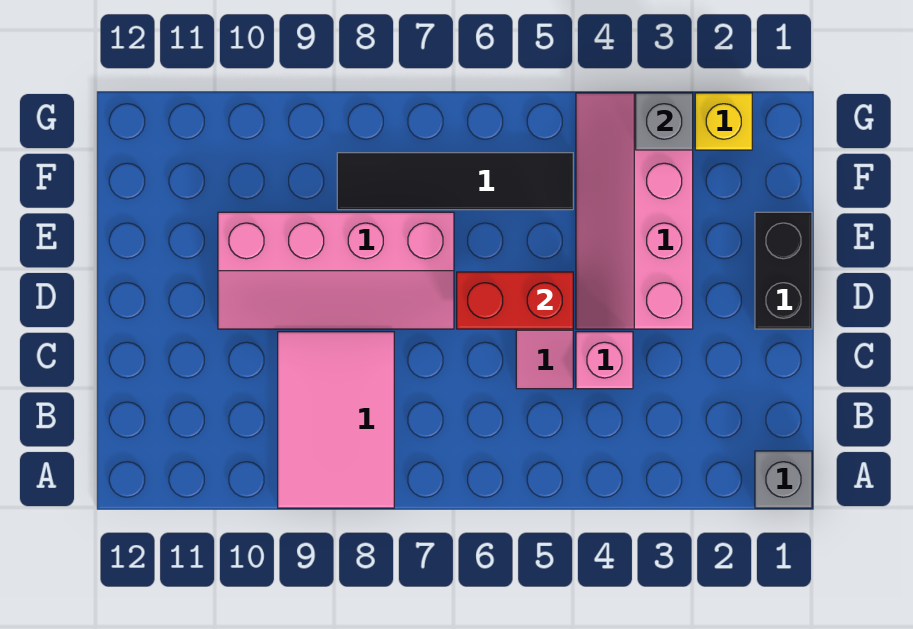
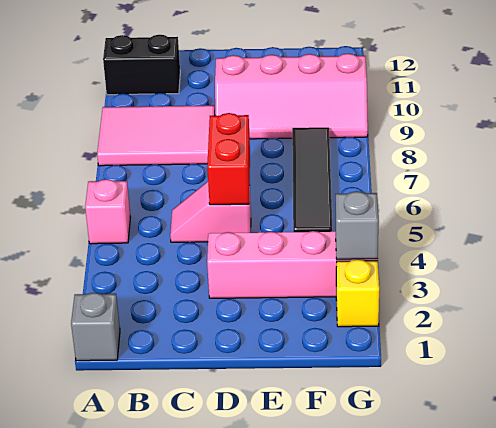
pink 1x1 brick [576,332,633,389] -> pink 1x1 brick moved to [85,179,130,244]
black 1x2 brick [755,212,812,329] -> black 1x2 brick moved to [103,35,180,95]
pink 2x4 slope [218,212,454,329] -> pink 2x4 slope turned to [215,54,368,139]

